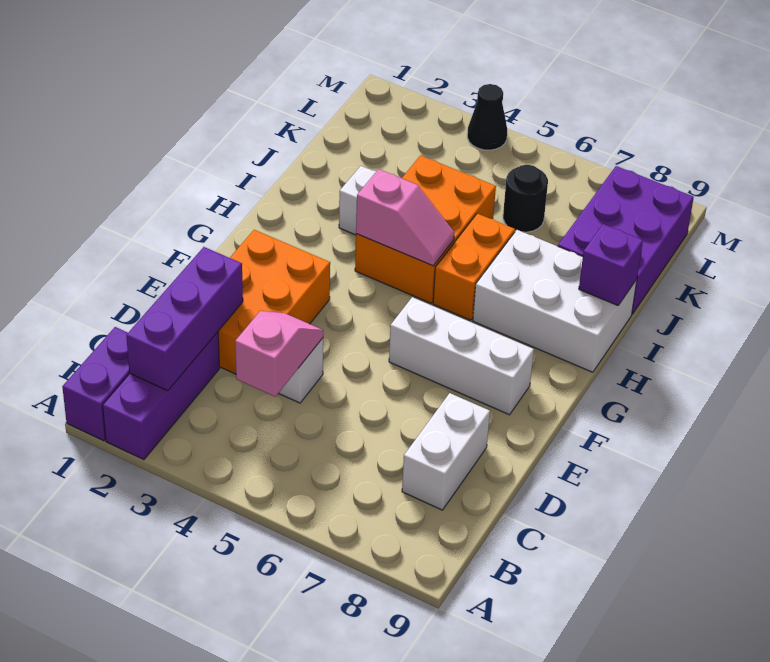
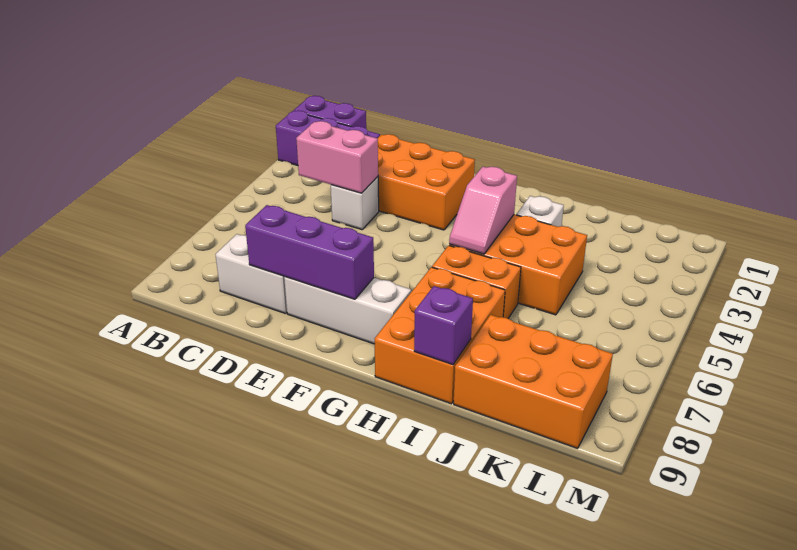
purple 1x3 brick [126,247,243,391] -> purple 1x3 brick moved to [245,205,374,299]
pink 1x2 slope [235,311,323,396] -> pink 1x2 brick [296,121,378,193]
white 1x3 brick [389,297,534,415] -> white 1x3 brick turned to [284,277,412,344]
white 2x3 brick [473,230,637,372] -> orange 2x3 brick [375,267,505,404]
purple 2x3 brick [558,166,694,314] -> orange 2x3 brick [454,315,613,448]
black 1x1 round brick [503,165,548,232] -> none
black 1x1 cone [467,84,507,150] -> none

